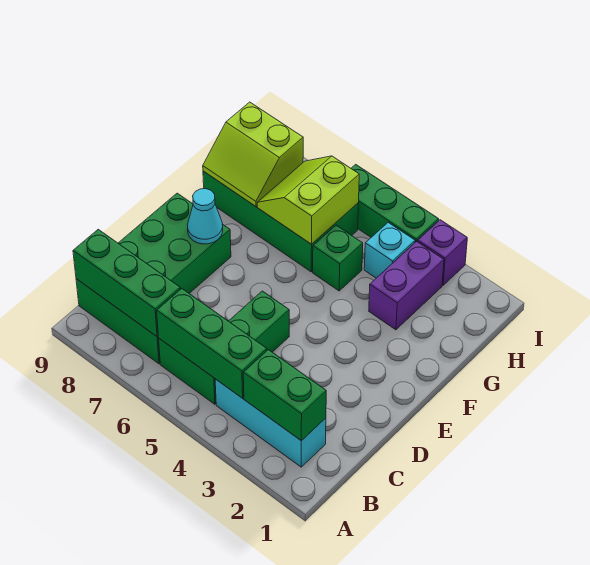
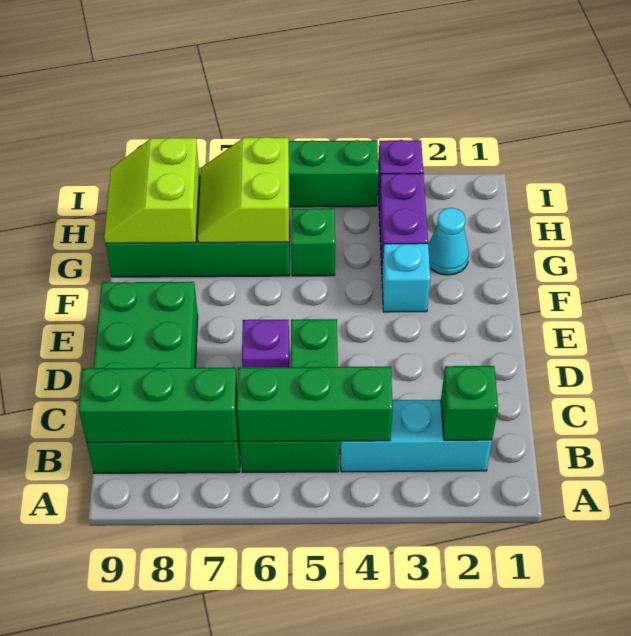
green 1x2 brick [243,350,326,441] -> green 1x1 brick [441,366,498,440]
none -> purple 1x1 brick [242,320,289,367]
cyan 1x1 cone [187,189,223,244] -> cyan 1x1 cone moved to [428,208,469,275]
lime 2x2 slope [203,102,303,207] -> lime 2x2 slope turned to [104,138,200,243]
cyan 1x1 brick [364,223,415,278] -> cyan 1x1 brick moved to [382,243,430,312]

